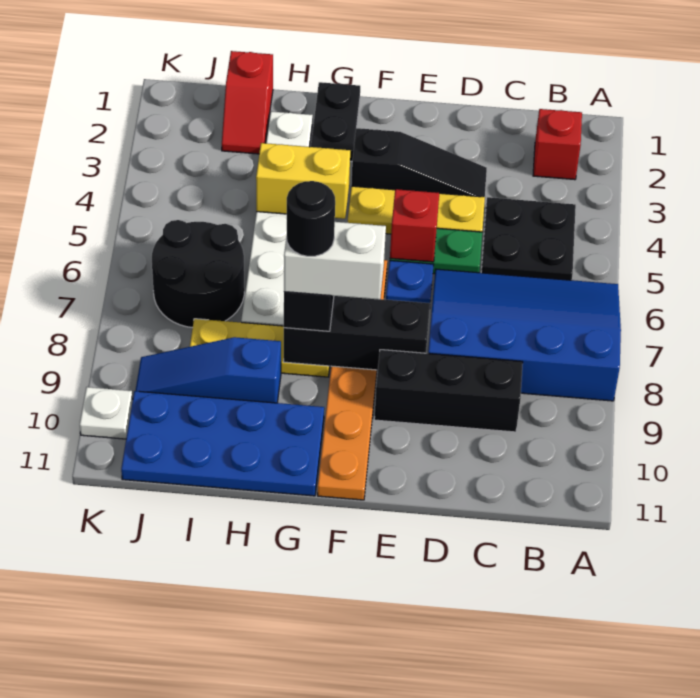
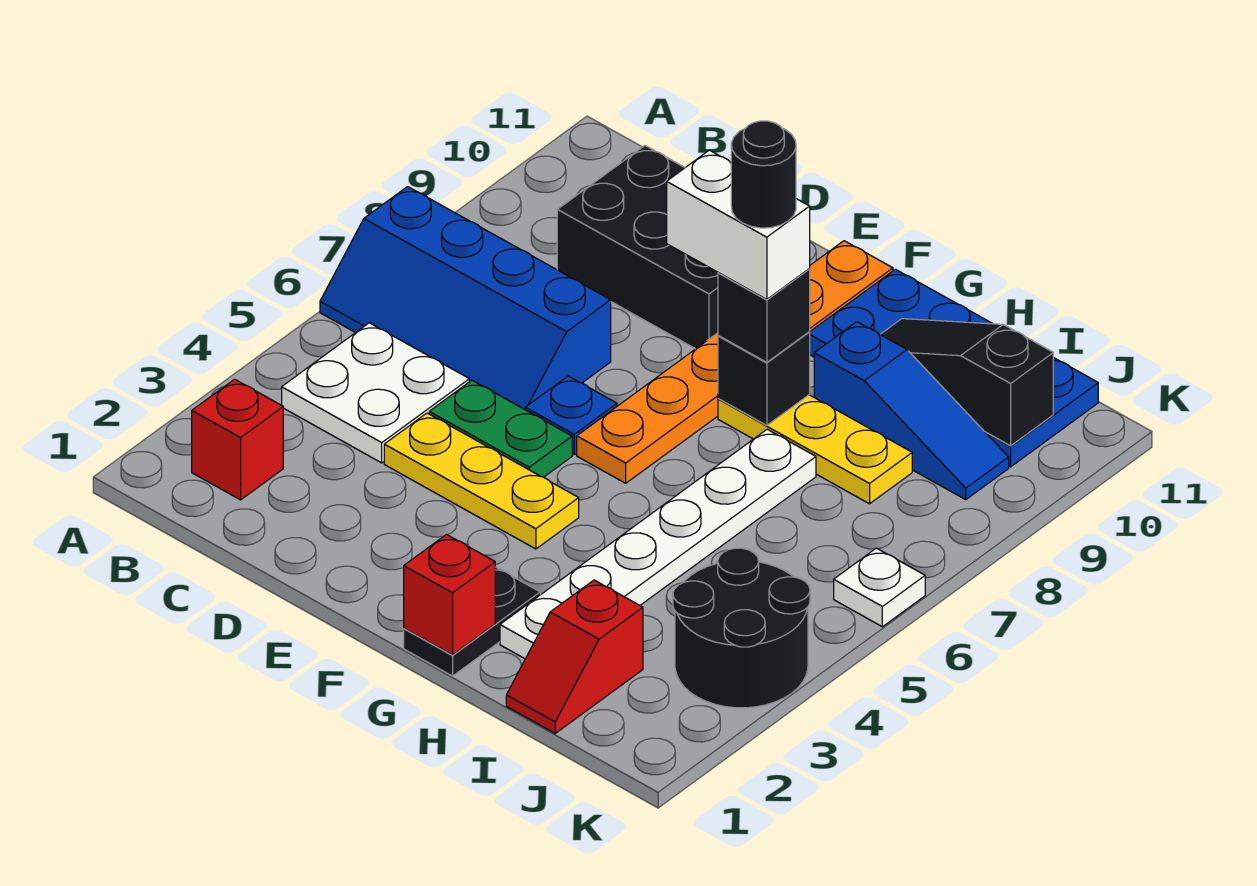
blue 3x4 slope [428,269,621,401] -> blue 2x4 slope [320,187,611,409]
black 2x2 plate [481,197,576,280] -> white 2x2 plate [282,323,469,463]
black 1x3 brick [374,350,523,432] -> black 2x3 brick [557,146,718,349]
black 1x3 slope [351,128,487,197] -> black 1x3 slope moved to [880,319,1053,446]
red 1x1 brick [390,189,439,262] -> red 1x1 brick moved to [404,535,495,655]
black 1x3 brick [284,296,430,370] -> black 1x1 brick [718,332,810,425]
yellow 1x2 brick [256,143,350,219] -> none
red 1x2 slope [222,51,273,154] -> red 1x2 slope turned to [506,580,643,733]
black 2x2 round brick [152,220,244,328] -> black 2x2 round brick moved to [673,548,810,708]
white 1x1 plate [80,387,133,439] -> white 1x1 plate moved to [834,548,925,627]

